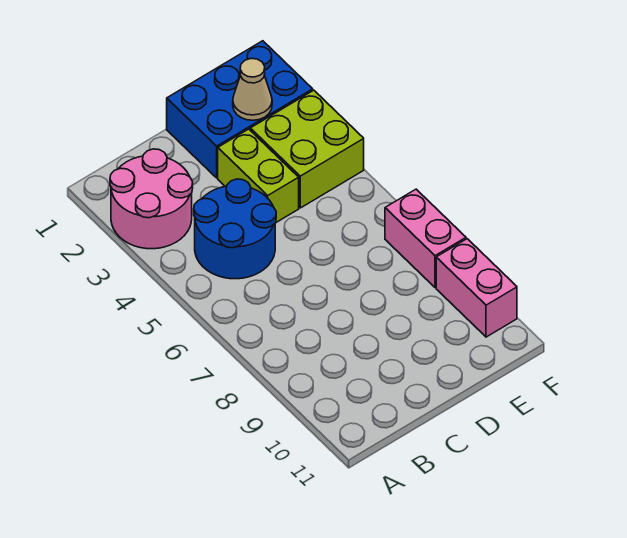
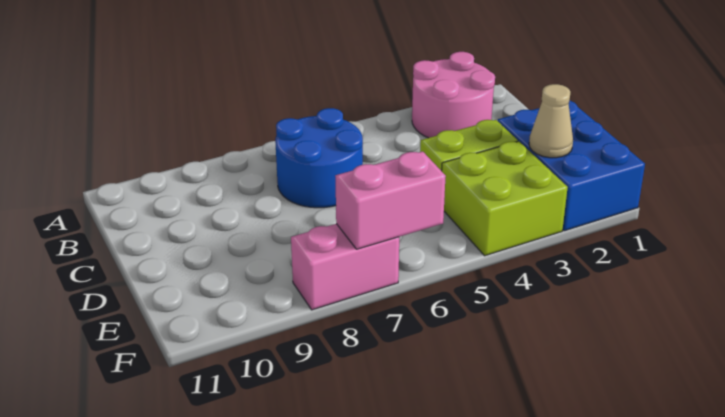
blue 2x2 round brick [194,179,276,279] -> blue 2x2 round brick moved to [275,108,363,208]
pink 1x2 brick [436,239,517,337] -> pink 1x2 brick moved to [335,151,446,249]

